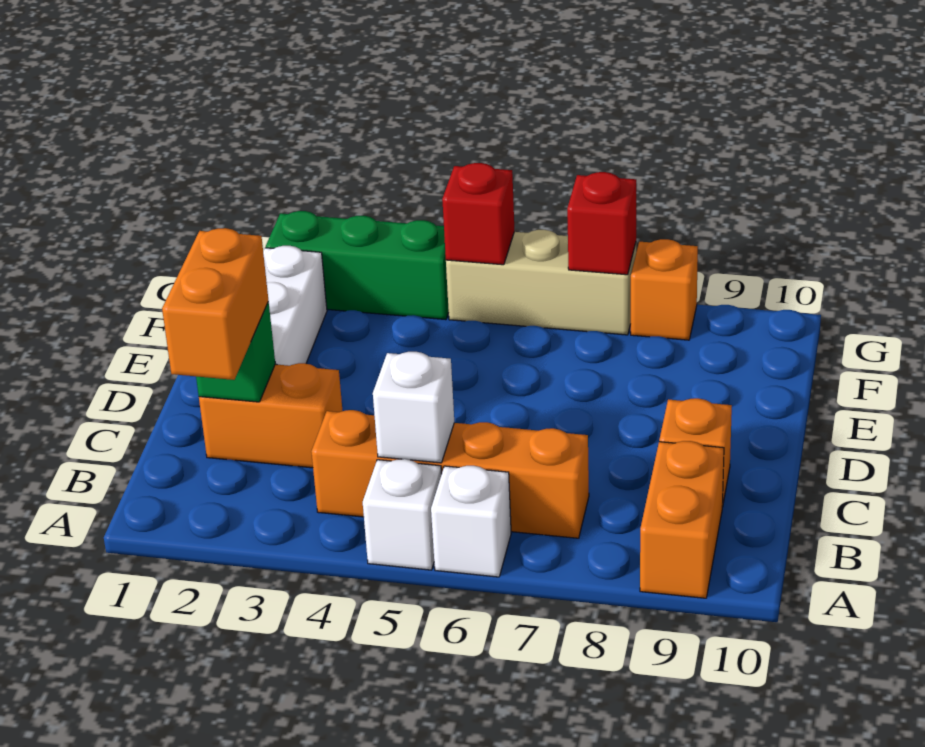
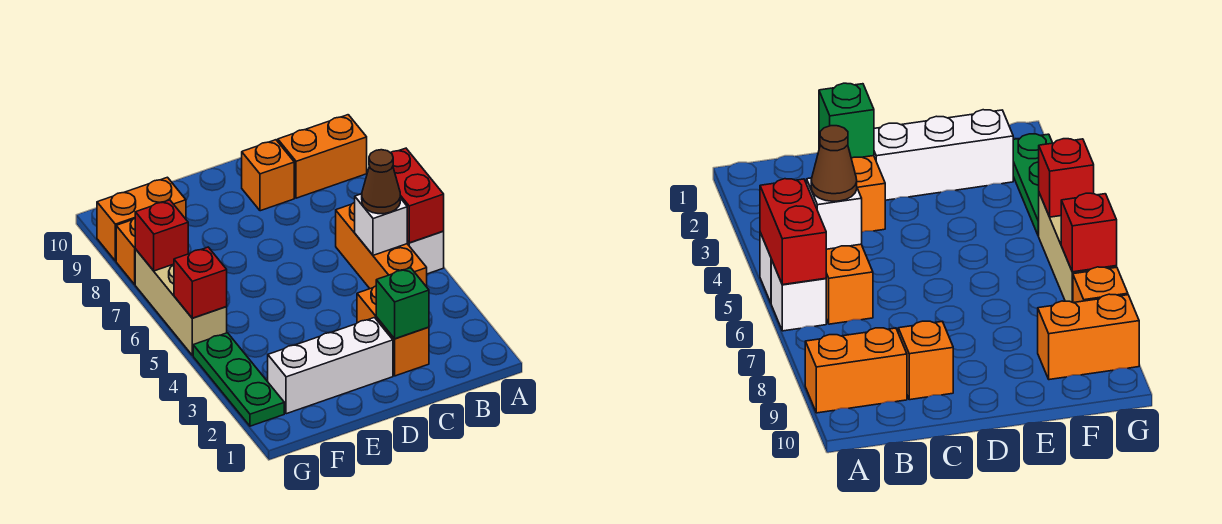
none -> red 1x2 brick [391,148,444,243]
orange 1x2 brick [162,228,268,380] -> orange 1x2 brick moved to [97,177,186,261]
orange 1x4 brick [311,410,589,538] -> orange 1x3 brick [336,202,427,289]
none -> brown 1x1 cone [362,150,400,214]
green 1x3 brick [266,211,449,320] -> green 1x3 plate [193,333,284,426]

